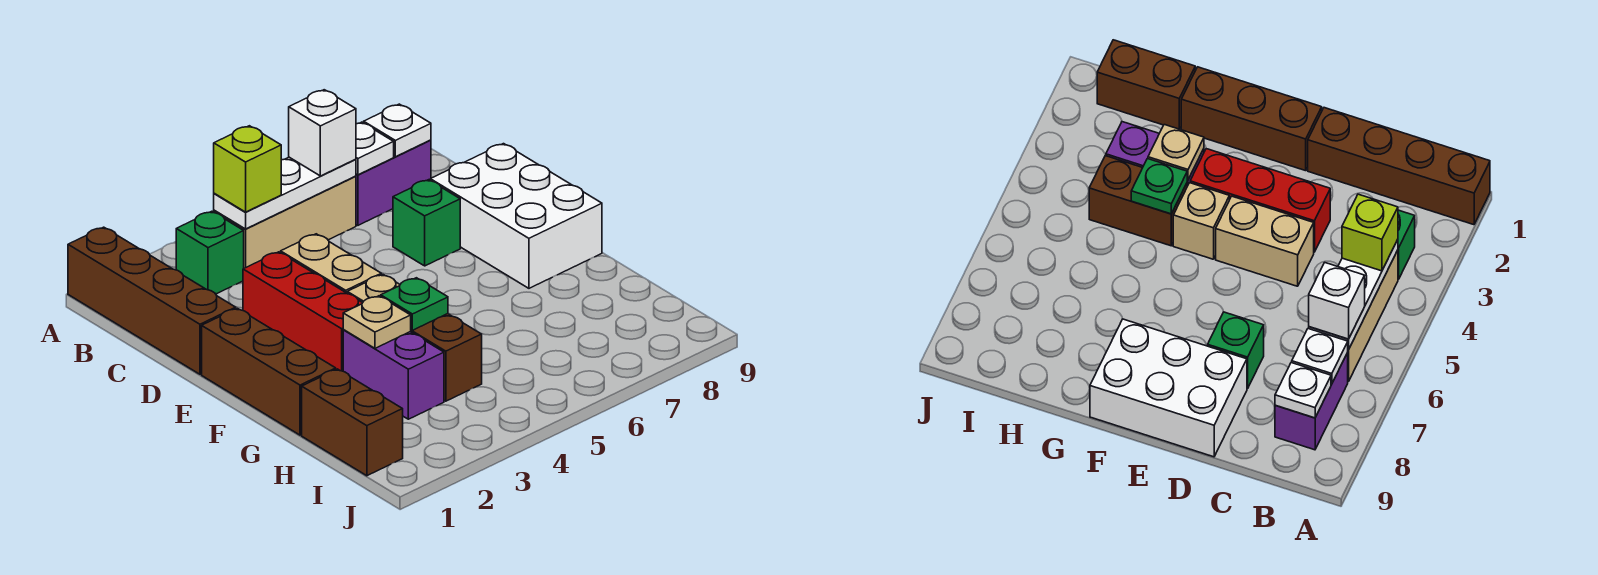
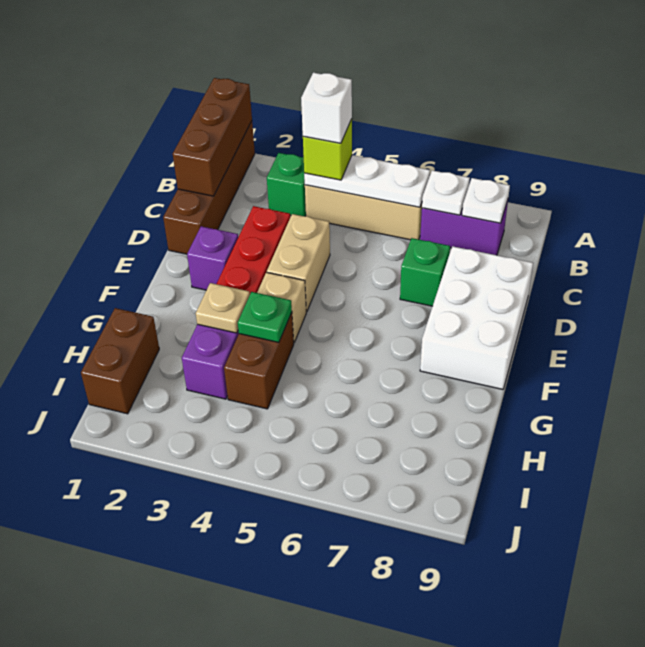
white 1x1 brick [289,90,356,176] -> white 1x1 brick moved to [301,73,352,143]
brown 1x3 brick [202,308,336,435] -> brown 1x3 brick moved to [173,78,252,196]
none -> purple 1x1 brick [187,226,238,290]

